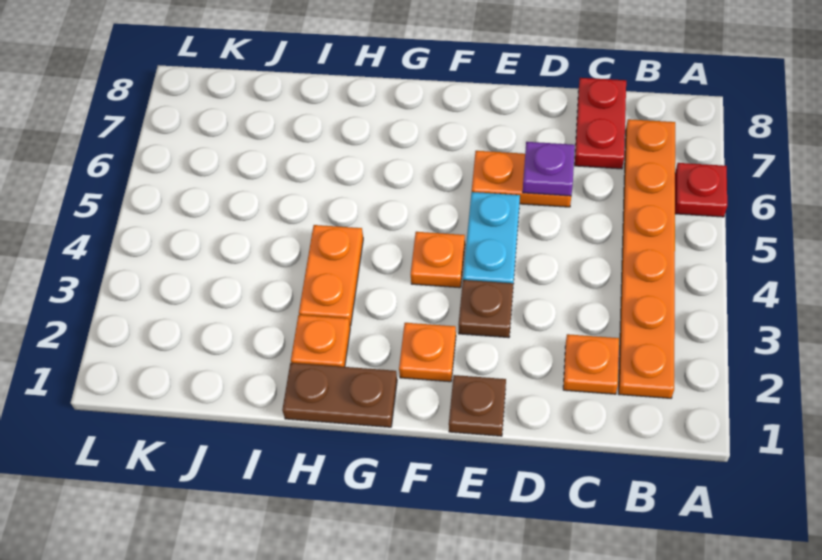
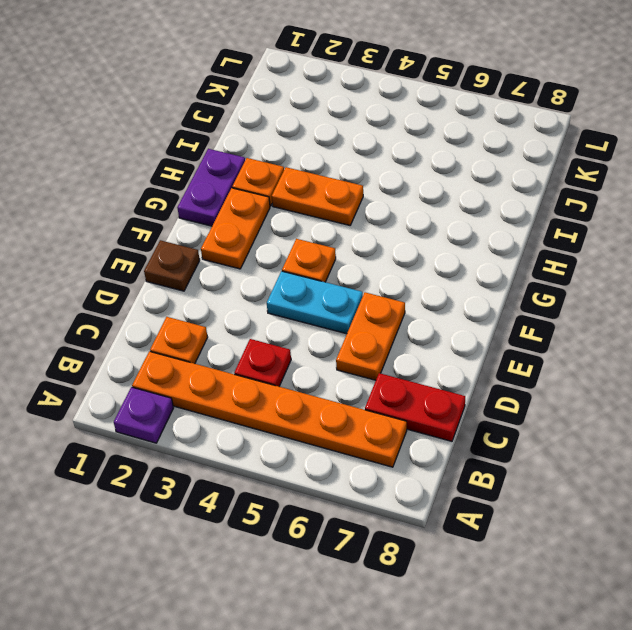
red 1x1 plate [675,163,727,217] -> red 1x1 plate moved to [234,339,291,386]
purple 1x1 plate [523,142,575,196] -> purple 1x1 plate moved to [114,387,173,443]
brown 1x1 plate [459,280,513,338] -> none
orange 1x1 plate [399,323,456,382] -> orange 1x2 plate [201,188,270,269]
brown 1x2 plate [282,363,397,427] -> purple 1x2 plate [177,149,245,226]

